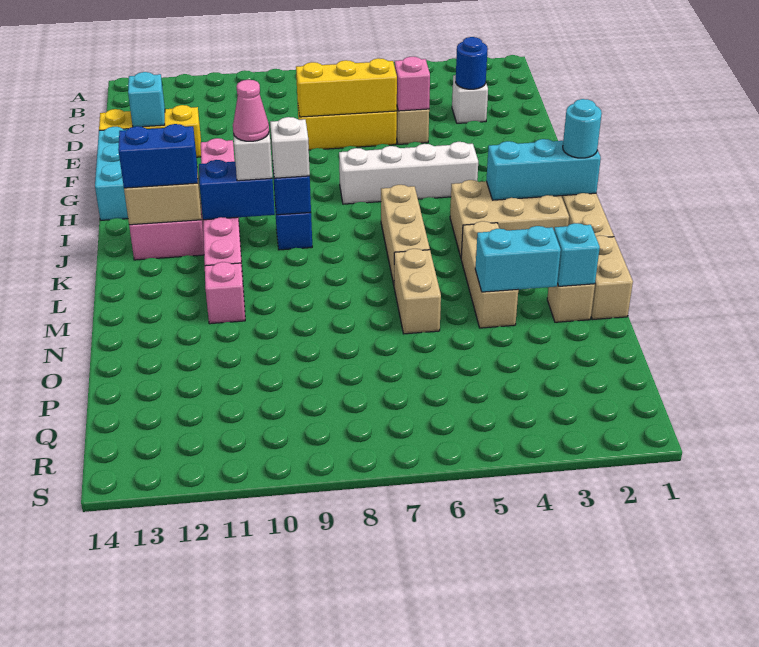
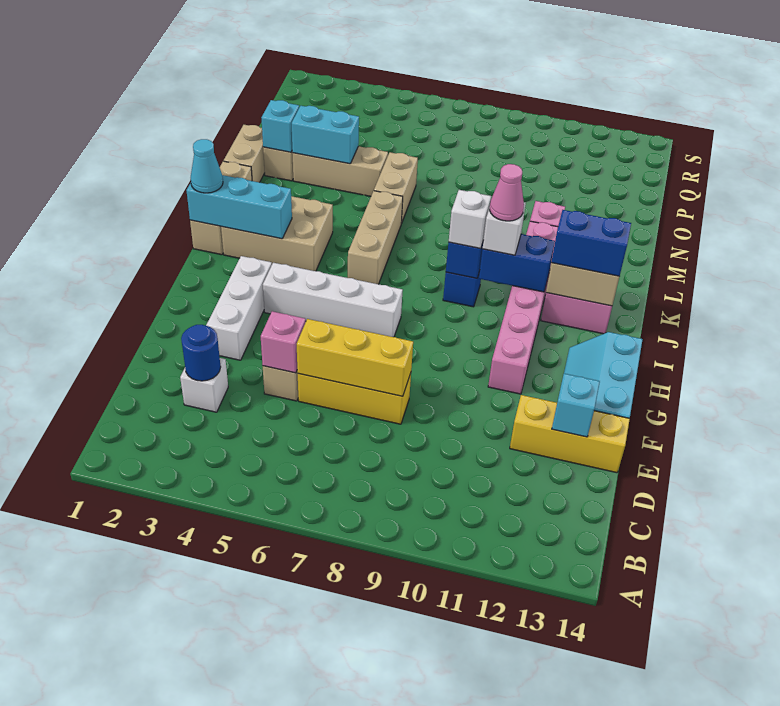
none -> white 1x3 brick [206,256,272,360]
cyan 1x1 round brick [563,99,602,158] -> cyan 1x1 cone [191,139,223,193]
tan 1x3 brick [461,221,518,328] -> tan 1x3 brick turned to [293,146,388,196]

